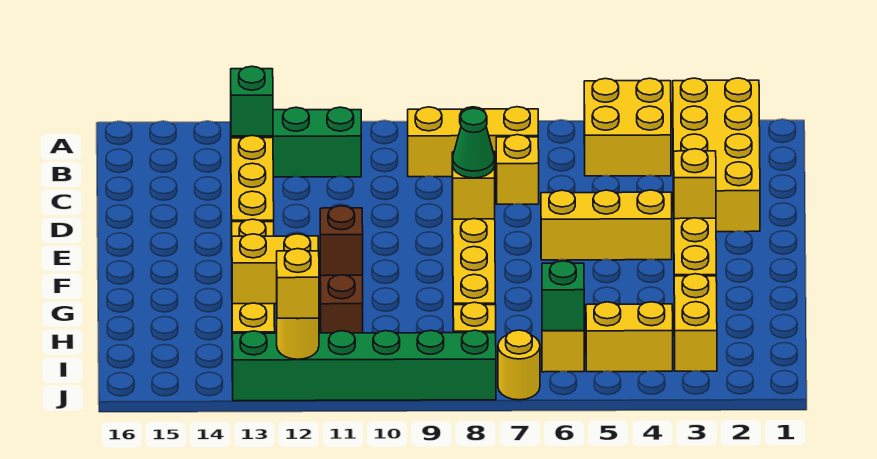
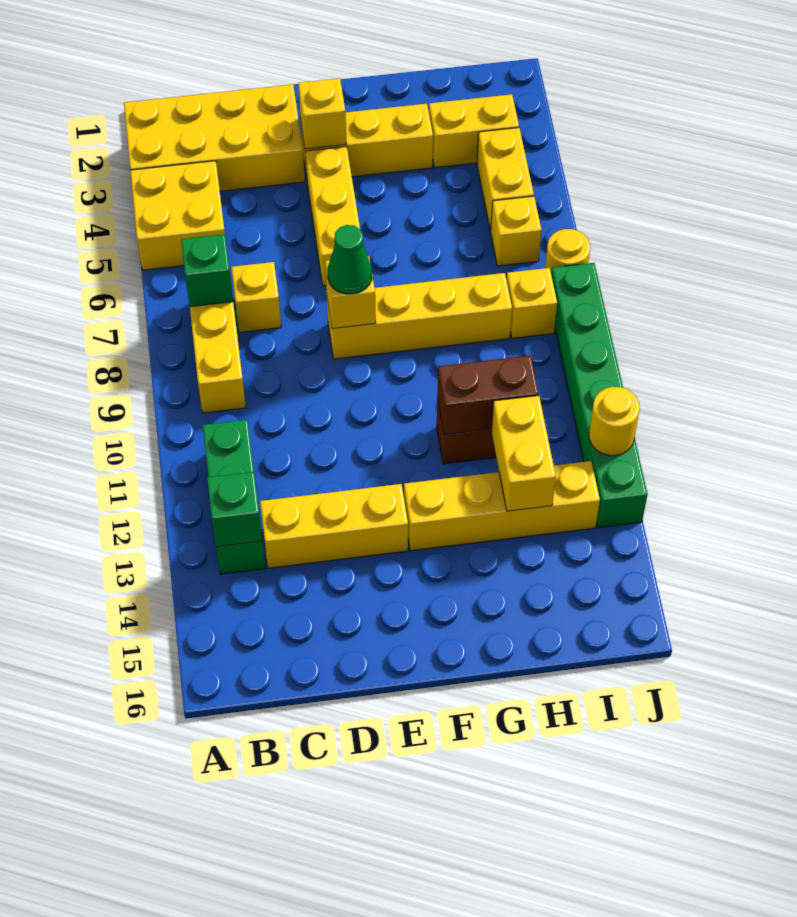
brown 1x1 brick [320,206,363,276] -> brown 1x2 brick [437,355,539,435]
green 1x1 brick [542,261,584,331] -> green 1x1 brick moved to [181,234,233,307]
yellow 1x1 brick [277,249,319,318] -> none

